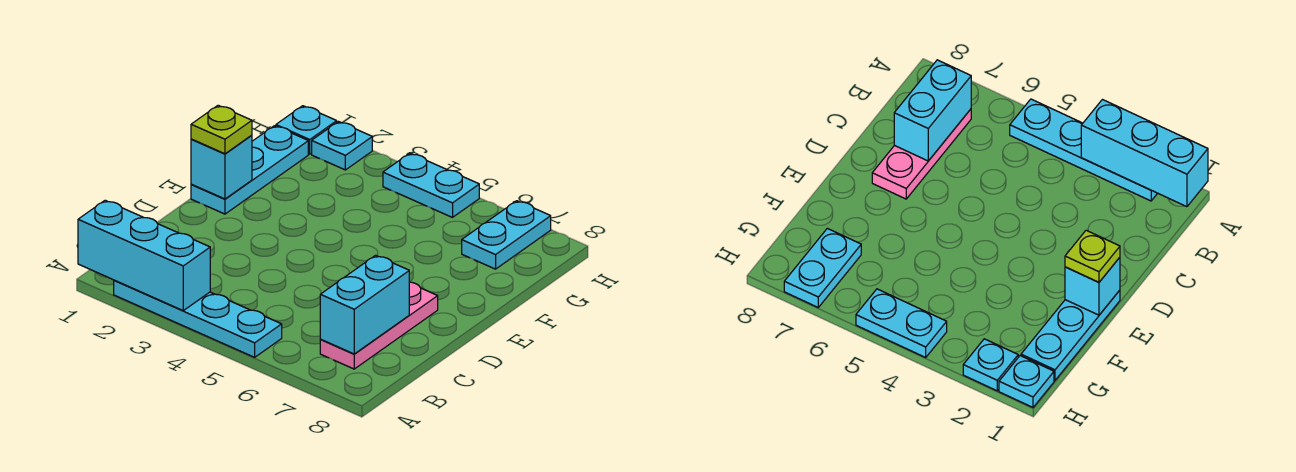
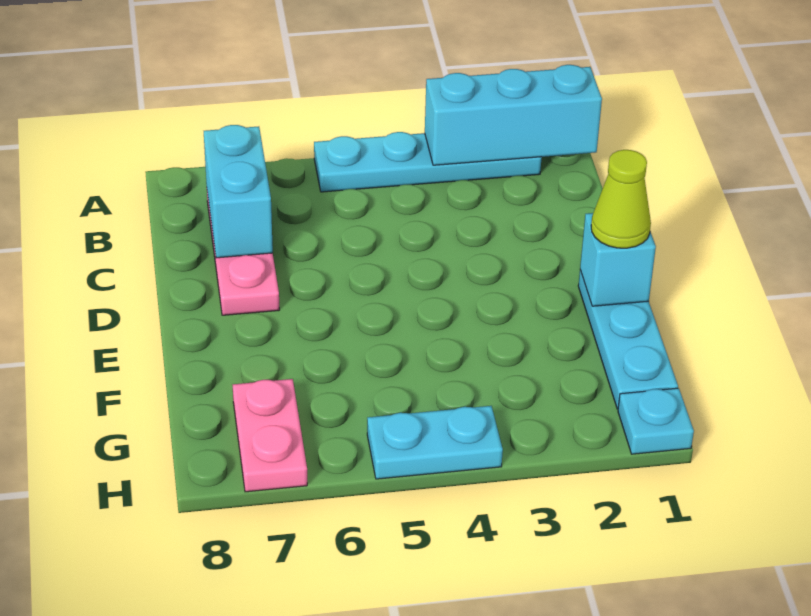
lime 1x1 plate [191,105,252,154] -> lime 1x1 cone [591,150,651,248]
cyan 1x2 plate [462,201,551,269] -> pink 1x2 plate [233,379,307,492]
cyan 1x1 plate [312,122,372,170] -> none

